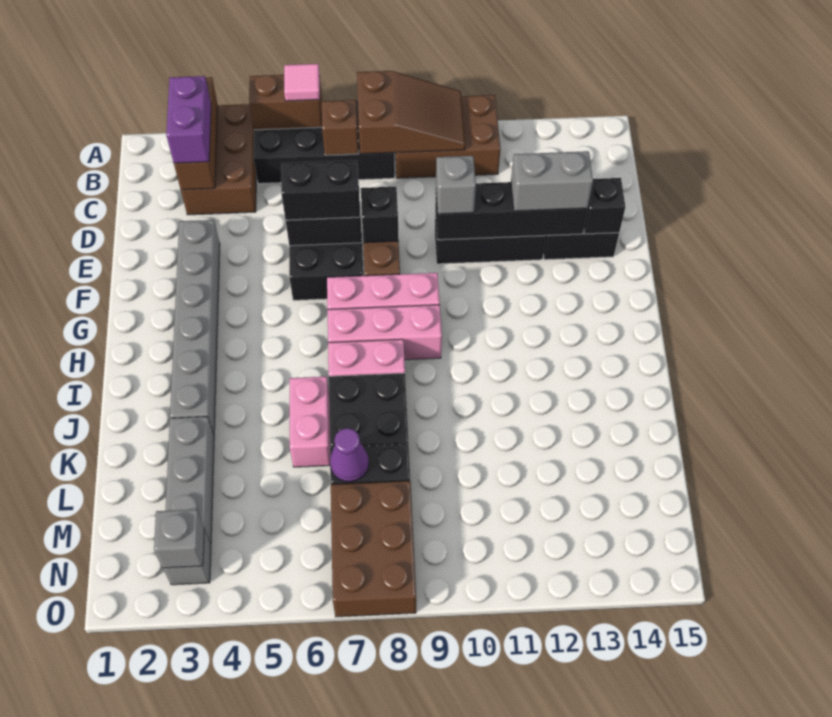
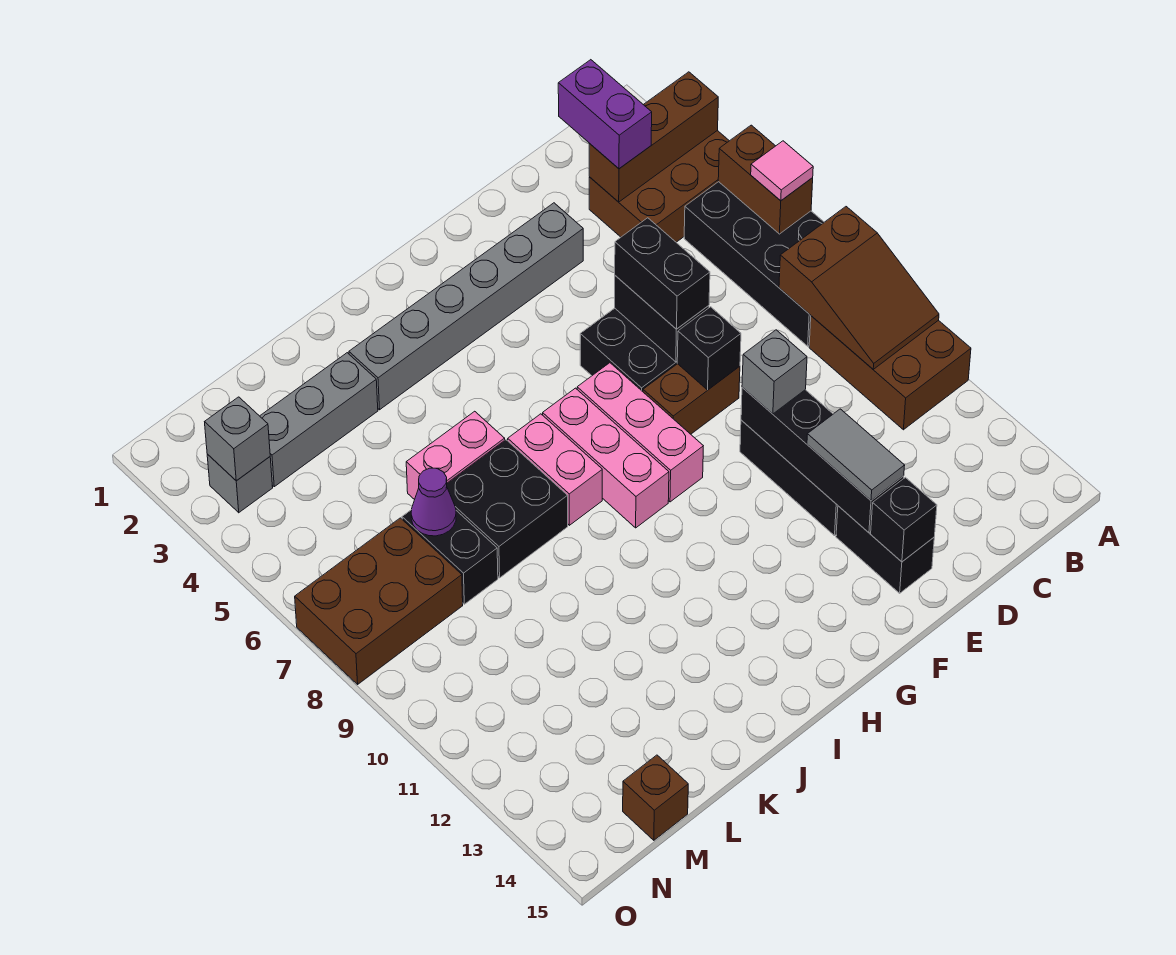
purple 1x2 brick [166,76,211,163] -> purple 1x2 brick turned to [558,60,652,169]
brown 1x1 brick [322,100,359,155] -> brown 1x1 brick moved to [623,755,688,840]
grey 1x2 brick [511,151,593,211] -> grey 1x2 tile [807,409,905,500]

